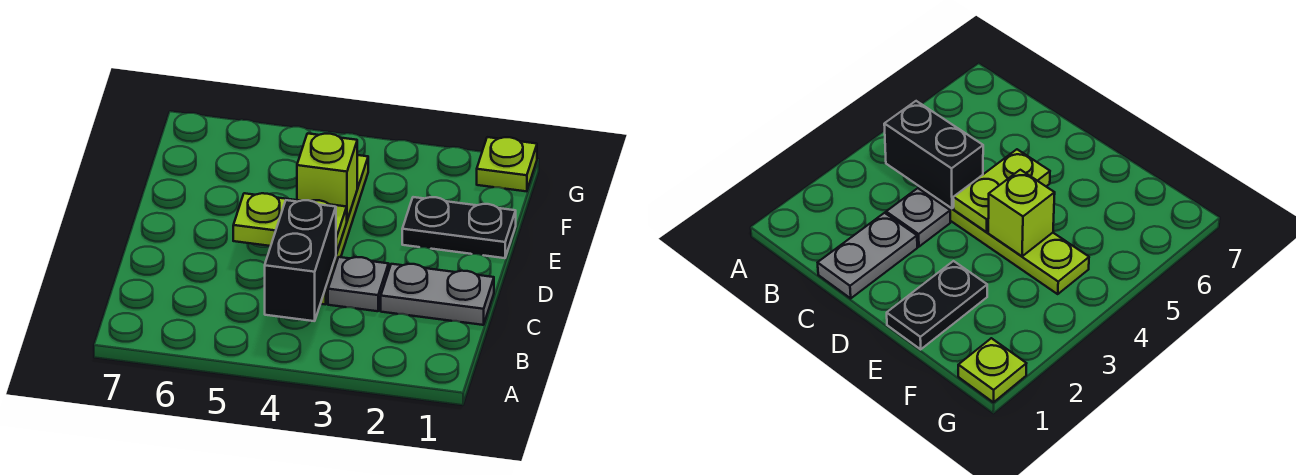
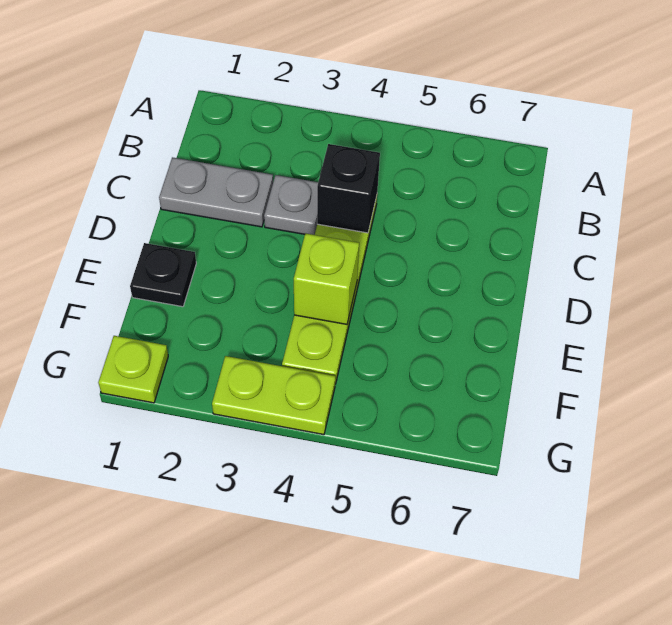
black 1x2 brick [265,200,336,321] -> black 1x1 brick [317,144,380,233]
lime 1x2 plate [233,193,347,254] -> lime 1x2 plate moved to [212,356,335,435]
black 1x2 plate [402,197,516,258] -> black 1x1 plate [130,243,196,307]

